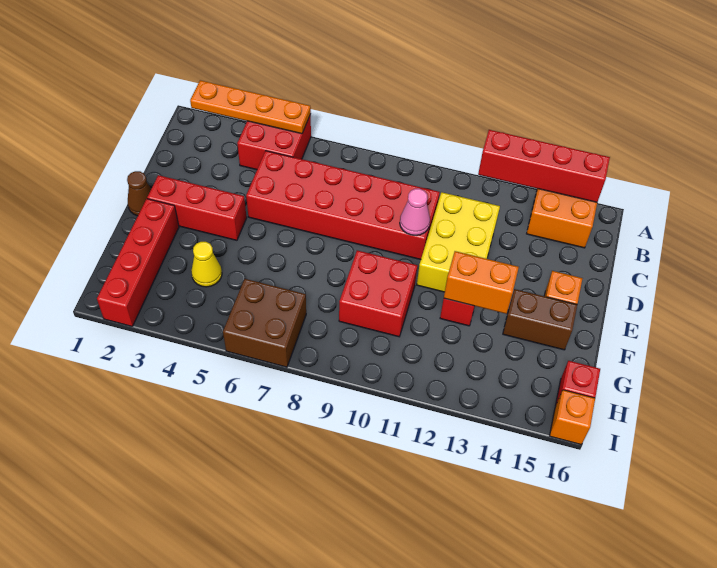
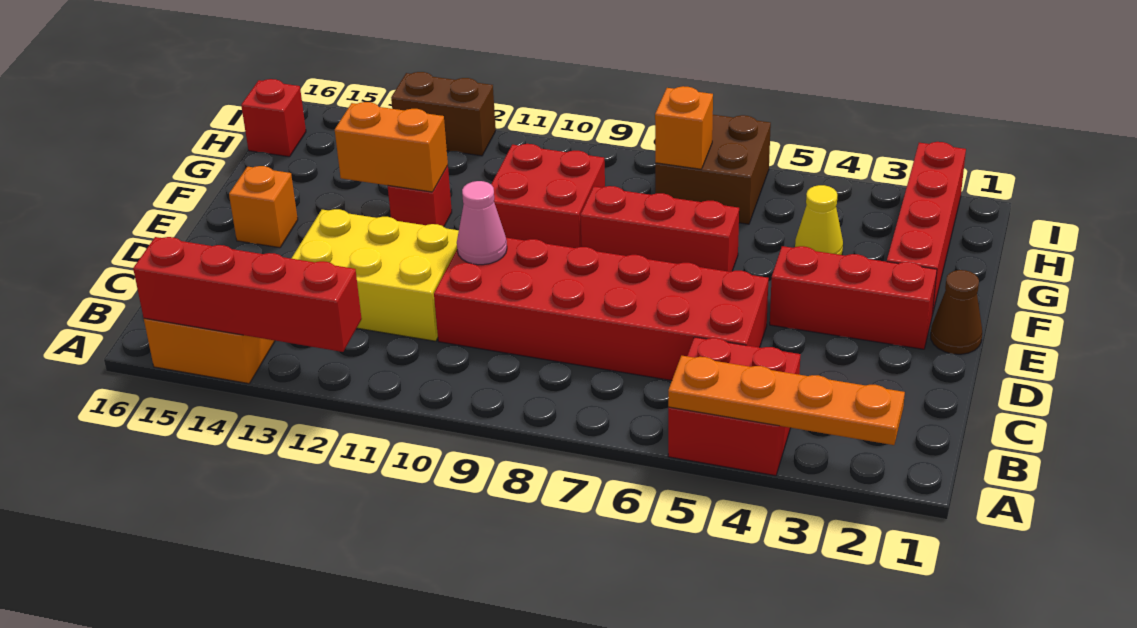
yellow 2x3 brick [417,192,500,292] -> yellow 2x3 brick turned to [291,209,459,341]
none -> red 1x3 brick [581,186,739,272]
brown 1x2 brick [503,289,577,350] -> brown 1x2 brick moved to [391,72,496,156]
orange 1x1 brick [550,390,595,445] -> orange 1x1 brick moved to [655,86,713,169]

